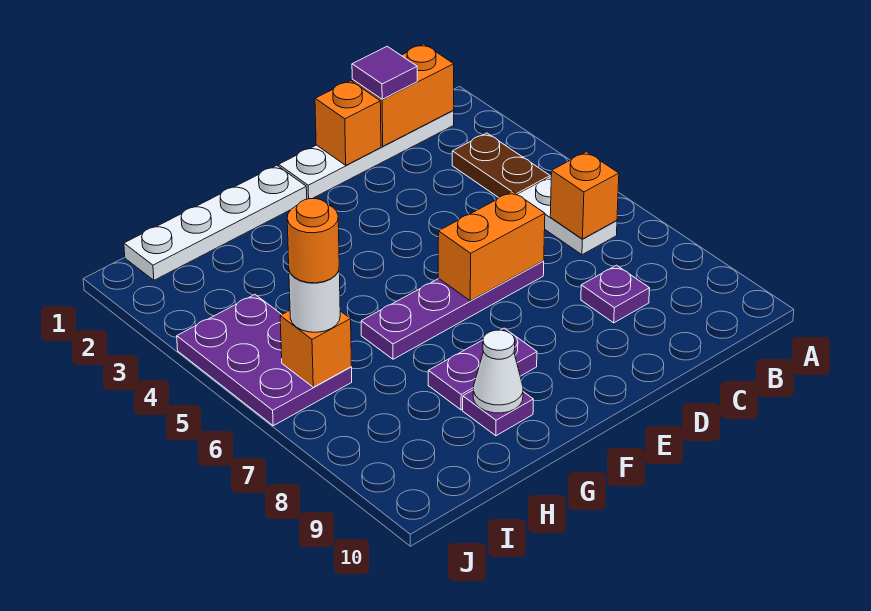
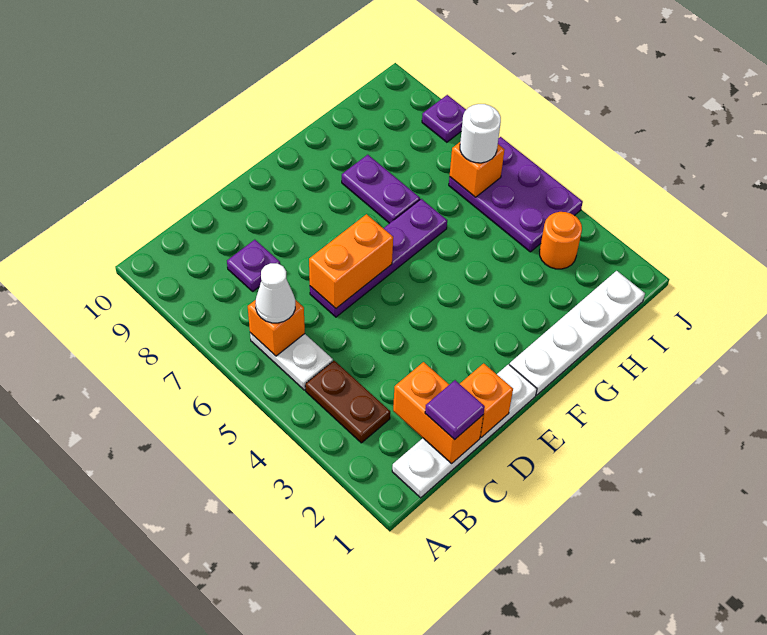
orange 1x2 brick [352,44,454,146] -> orange 1x2 brick turned to [393,362,483,463]
purple 1x2 plate [428,328,537,410] -> purple 1x2 plate turned to [342,155,420,223]
purple 1x1 plate [463,390,533,436] -> purple 1x1 plate moved to [422,95,466,142]
white 1x1 cone [473,330,523,413] -> white 1x1 cone moved to [255,263,295,323]
orange 1x1 round brick [287,199,339,283] -> orange 1x1 round brick moved to [540,212,582,269]

